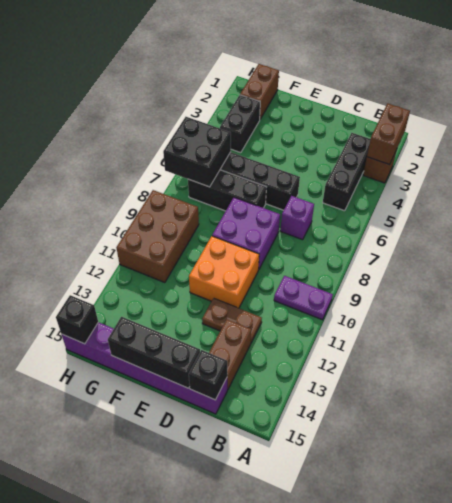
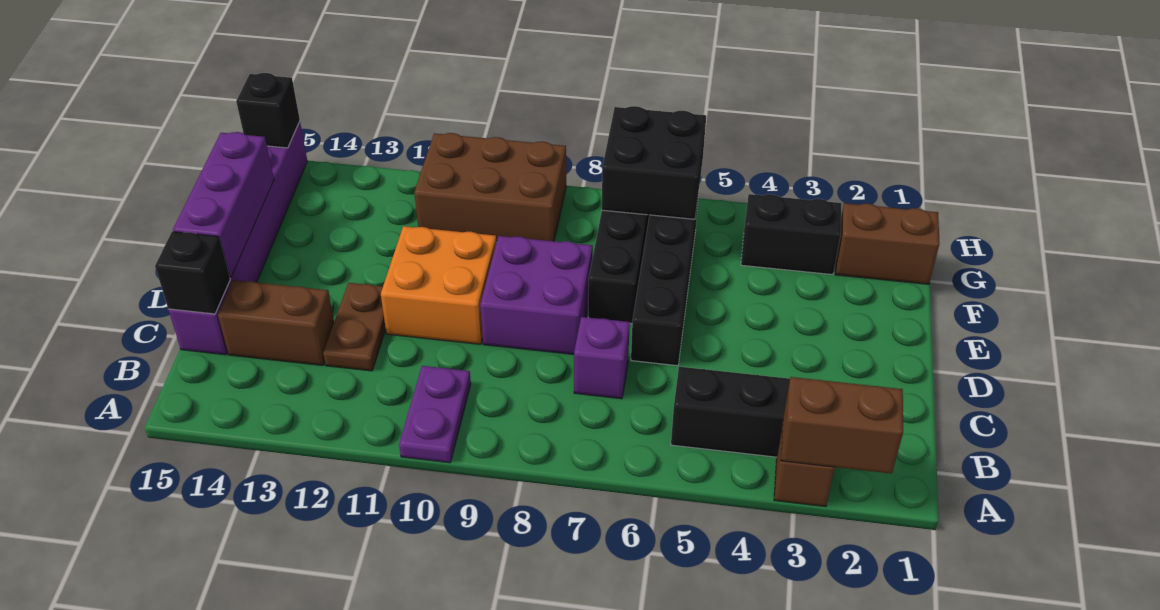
black 1x3 brick [108,317,200,388] -> purple 1x3 brick [173,132,274,278]

